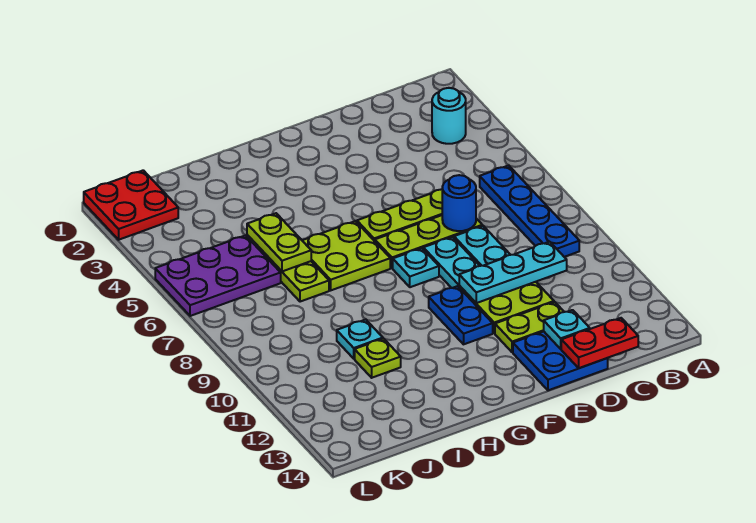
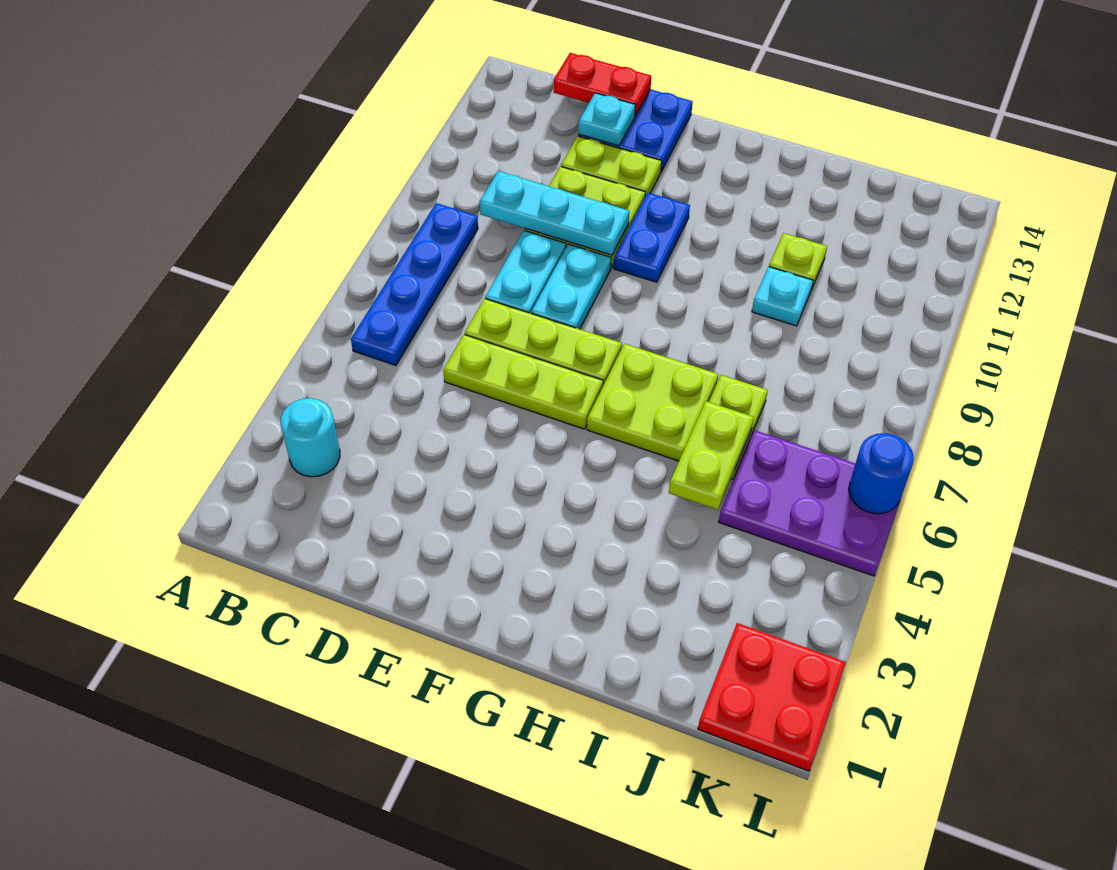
blue 1x1 round brick [442,175,476,231] -> blue 1x1 round brick moved to [849,433,914,514]
cyan 1x1 plate [393,248,439,287] -> none

